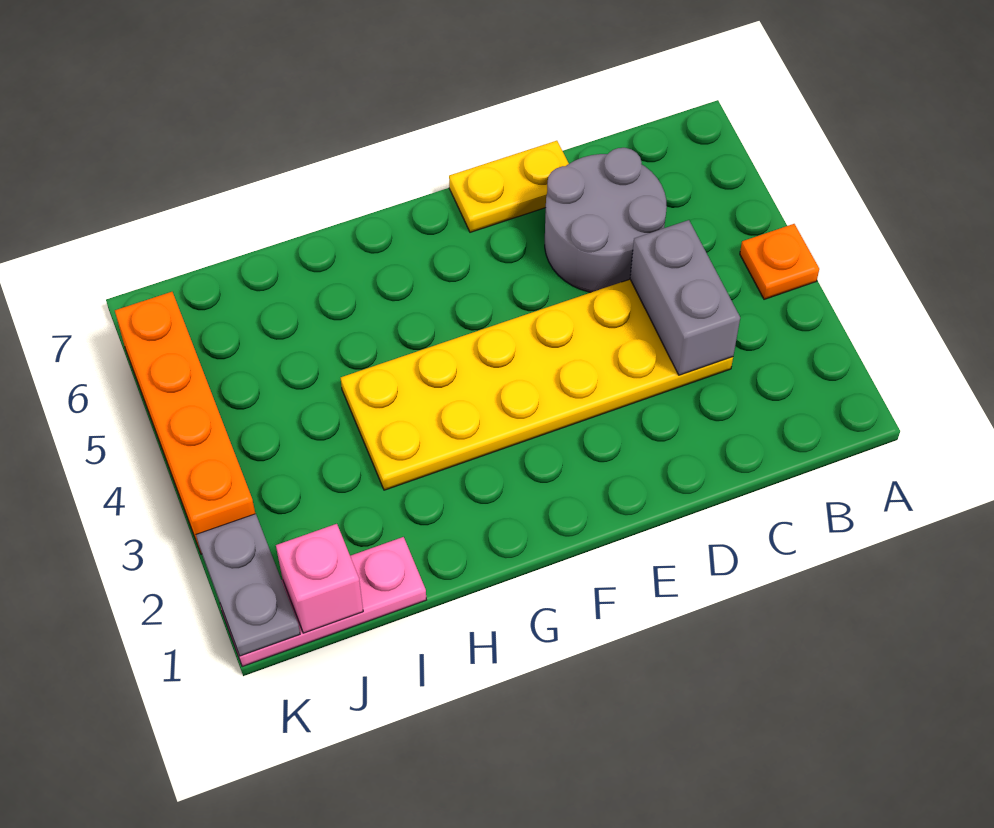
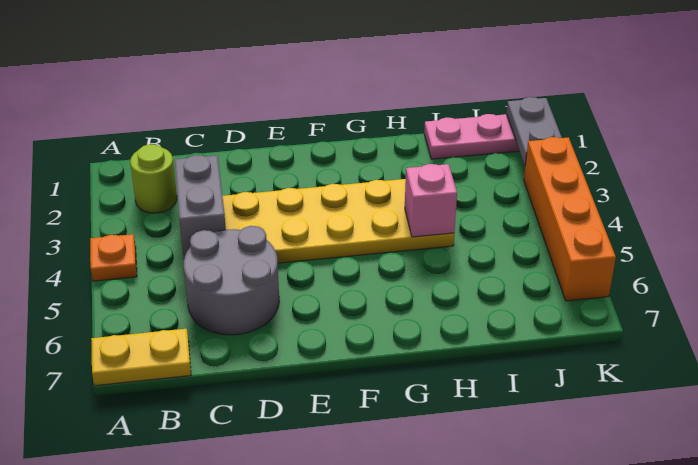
none -> lime 1x1 round brick [130,144,177,213]
yellow 1x2 plate [449,141,569,232] -> yellow 1x2 plate moved to [91,329,191,386]
pink 1x1 brick [276,524,363,633] -> pink 1x1 brick moved to [405,164,457,237]

